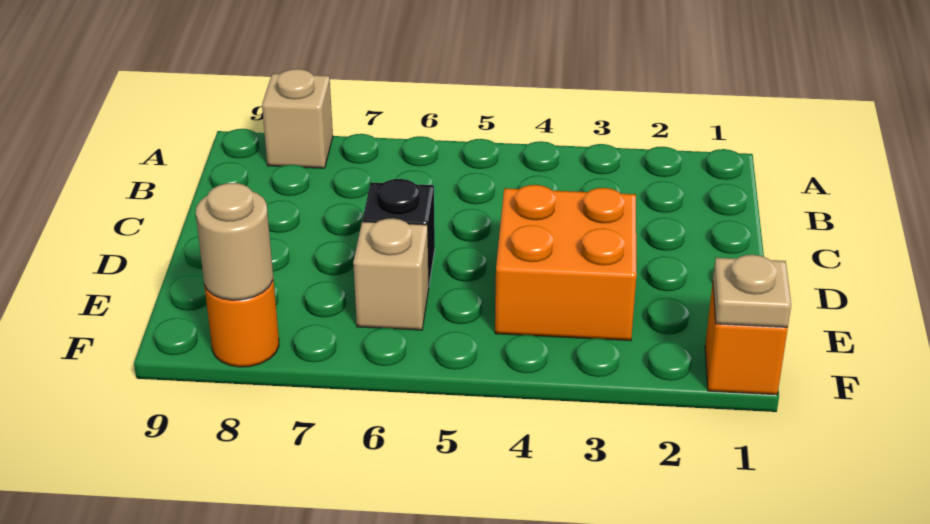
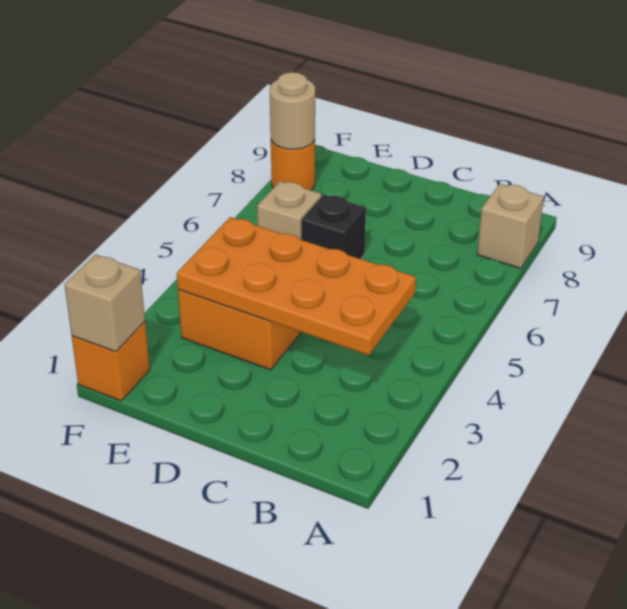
none -> orange 2x4 plate [177,217,416,355]
tan 1x1 plate [713,255,791,327] -> tan 1x1 brick [64,254,145,352]

